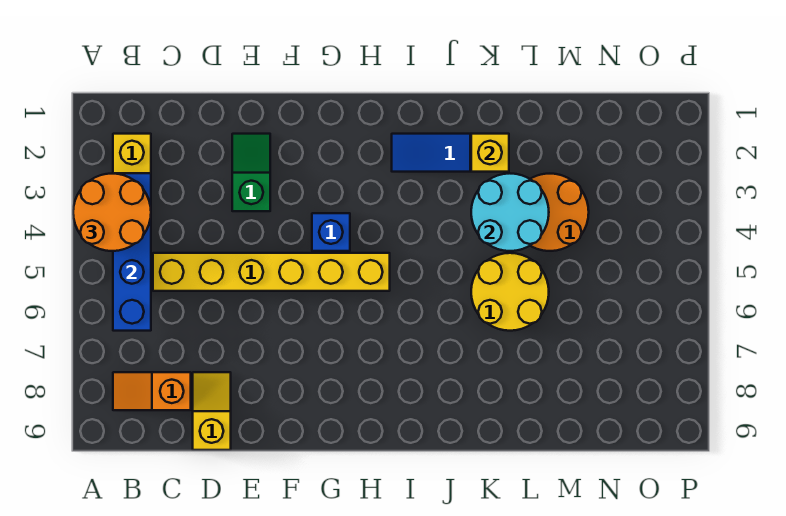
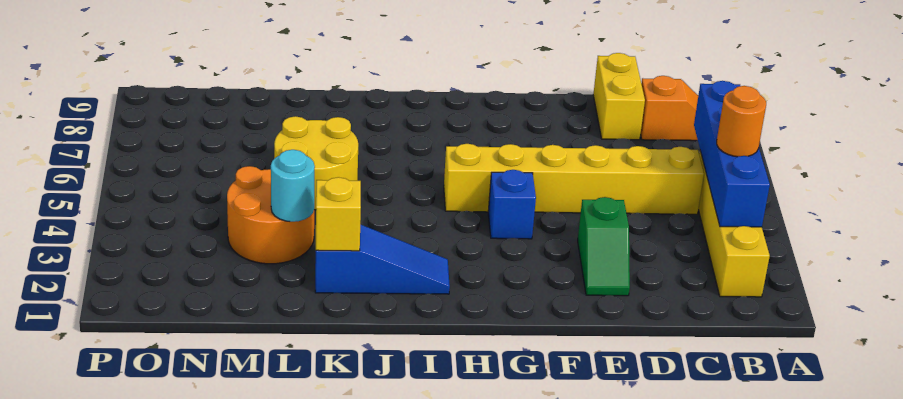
orange 2x2 round brick [73,174,151,251] -> orange 1x1 round brick [717,86,766,157]
yellow 1x2 slope [193,372,231,450] -> yellow 1x2 brick [593,53,645,140]
cyan 2x2 round brick [471,174,549,251] -> cyan 1x1 round brick [271,150,315,222]

